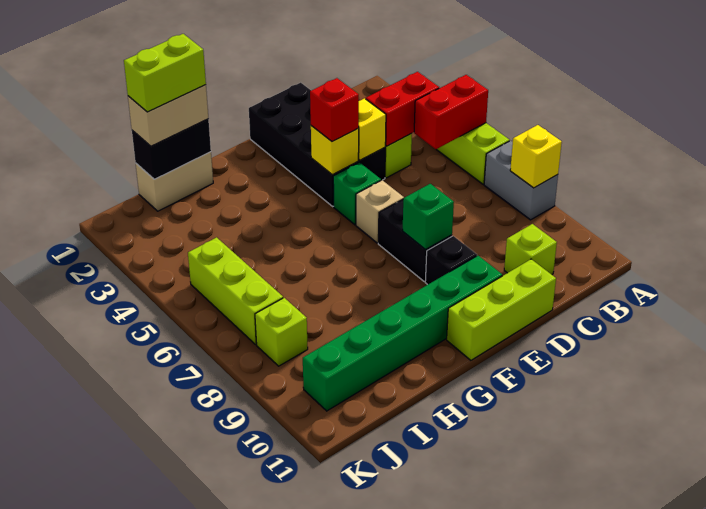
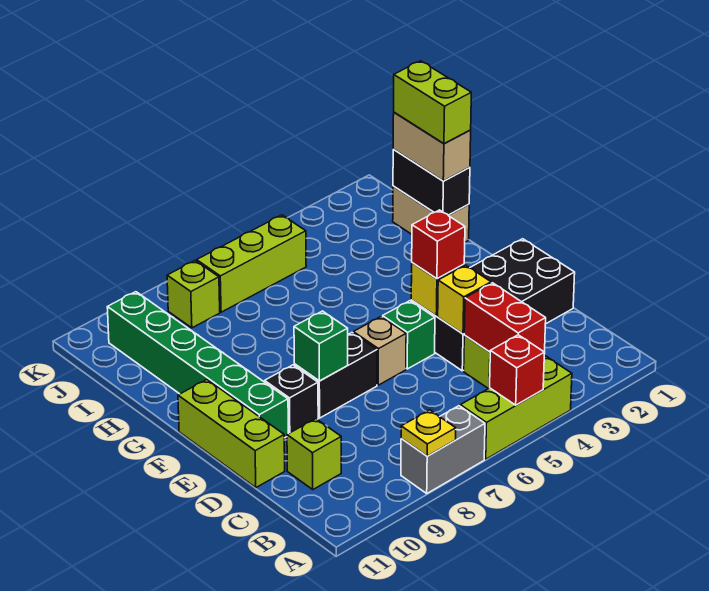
red 1x2 brick [414,75,488,149] -> red 1x1 brick [490,335,544,405]
yellow 1x1 brick [510,125,562,188] -> yellow 1x1 plate [401,410,456,456]

